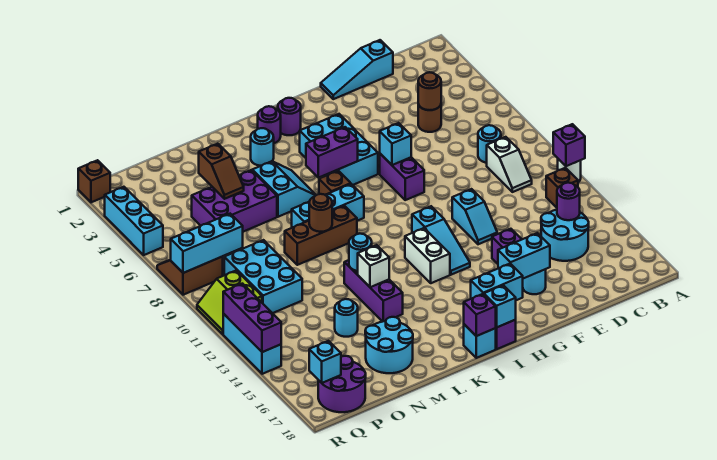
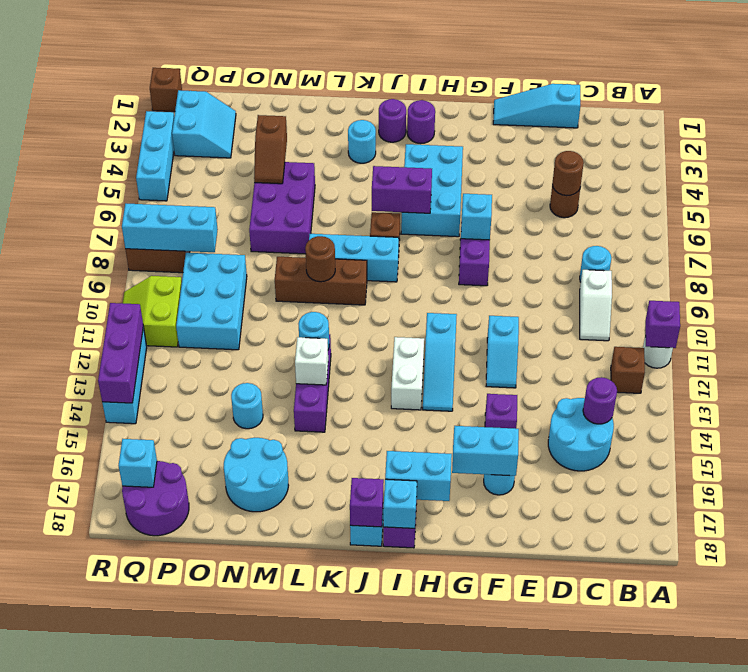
cyan 2x2 slope [252,161,316,217] -> cyan 2x2 slope moved to [172,90,236,158]
purple 2x3 brick [192,170,277,232] -> purple 2x3 brick turned to [249,162,315,254]

